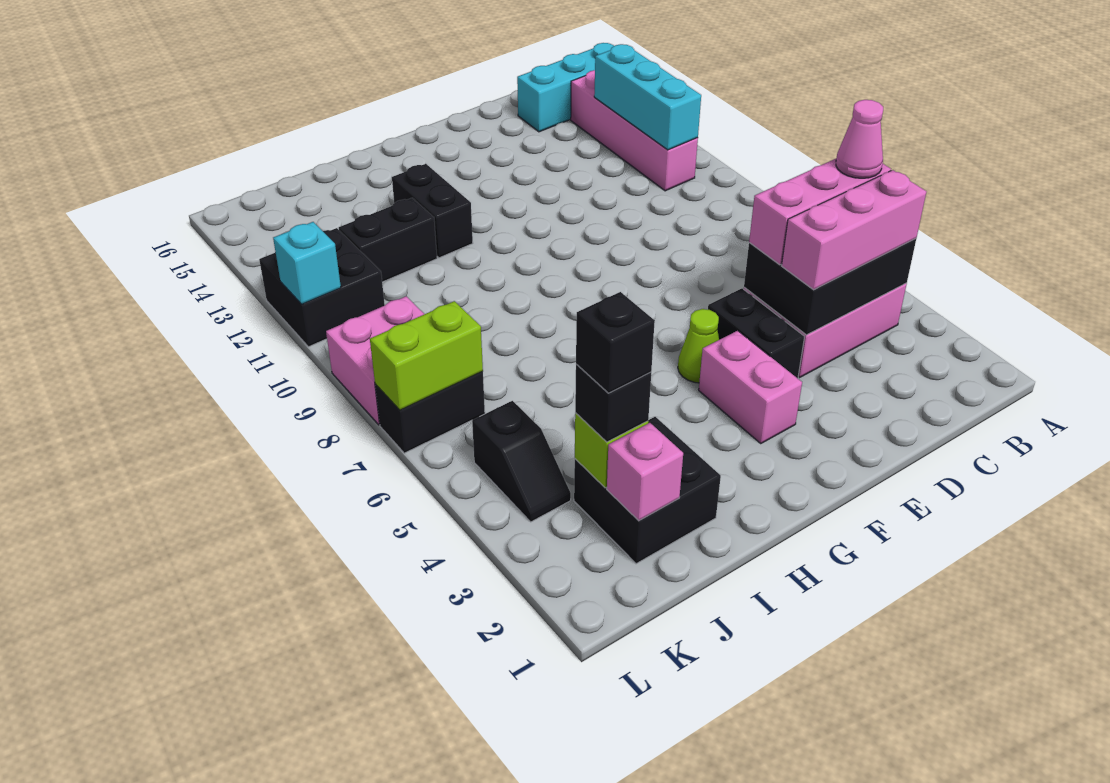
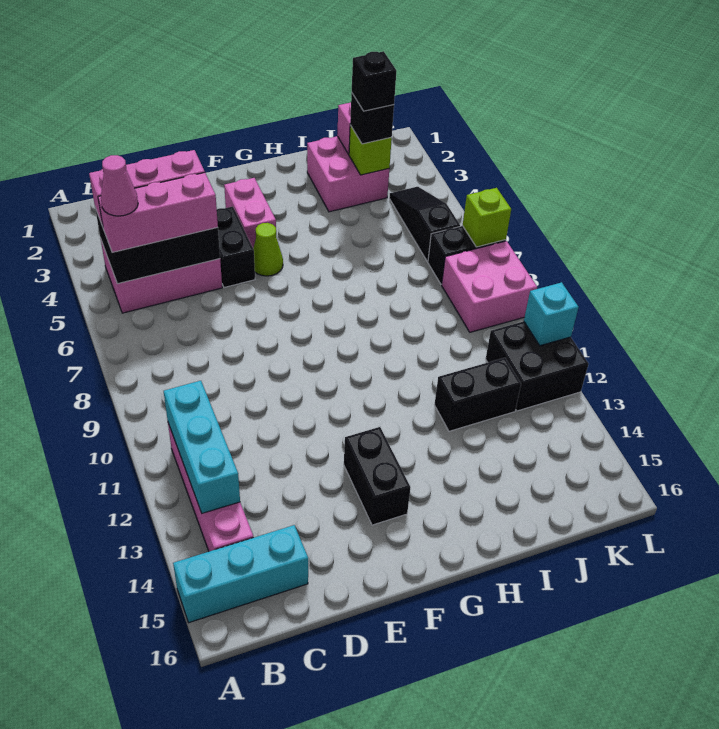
black 1x2 brick [392,164,473,258] -> black 1x2 brick moved to [344,427,411,525]
black 2x2 brick [574,417,721,564] -> pink 2x2 brick [307,136,389,212]
black 1x2 slope [472,401,571,522] -> black 1x3 slope [389,187,460,262]
lime 1x2 brick [370,301,483,410] -> lime 1x1 brick [463,188,511,247]

